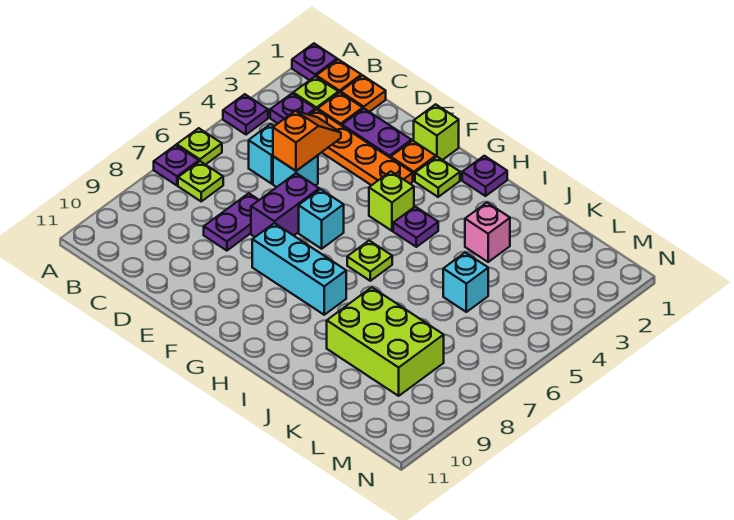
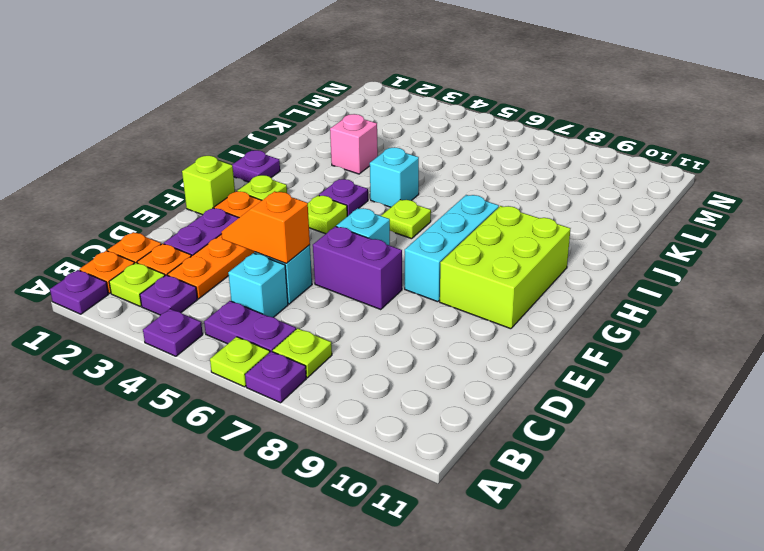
purple 1x2 plate [204,193,259,251] -> purple 1x2 plate moved to [204,301,296,352]
lime 1x1 brick [369,171,414,231] -> lime 1x1 plate [308,196,347,234]
lime 2x3 brick [327,287,444,396] -> lime 2x3 brick moved to [440,206,570,329]
cyan 1x1 brick [443,253,488,312] -> cyan 1x1 brick moved to [370,147,419,207]

